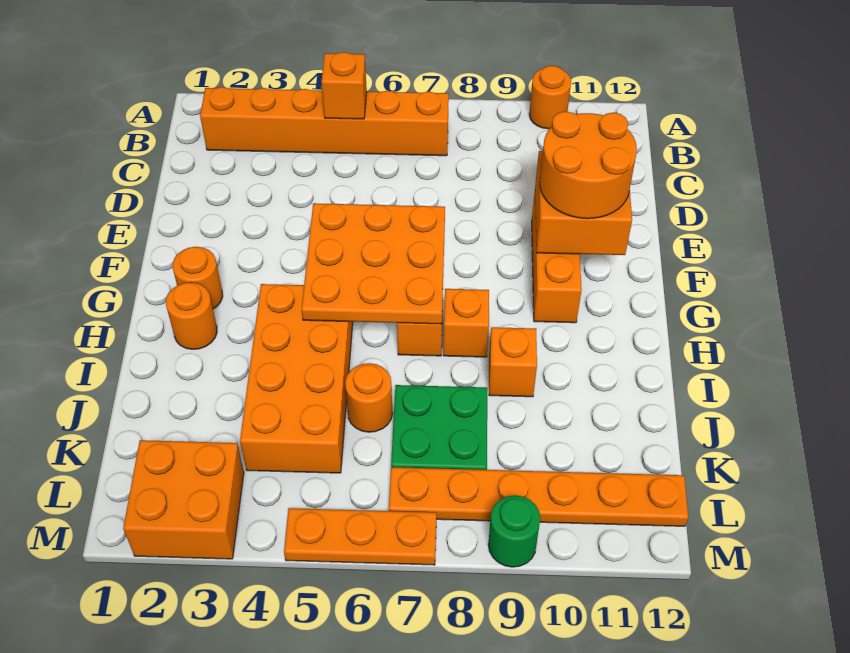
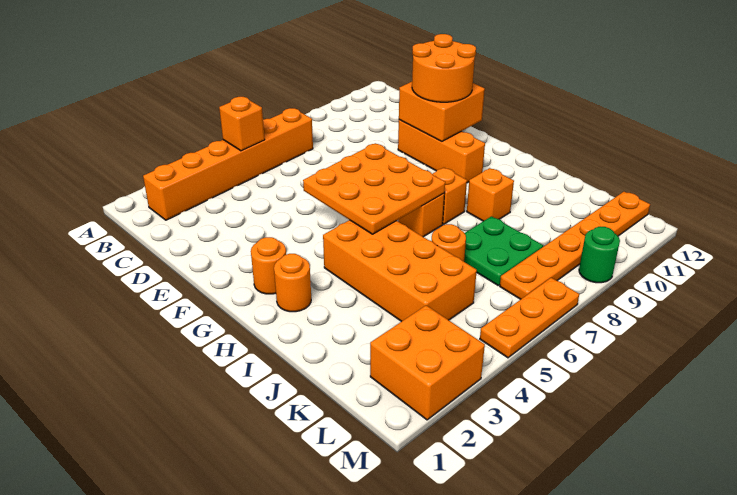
orange 1x1 round brick [529,66,571,129] -> none

